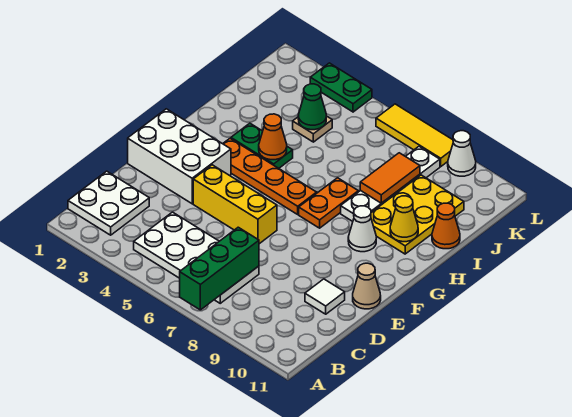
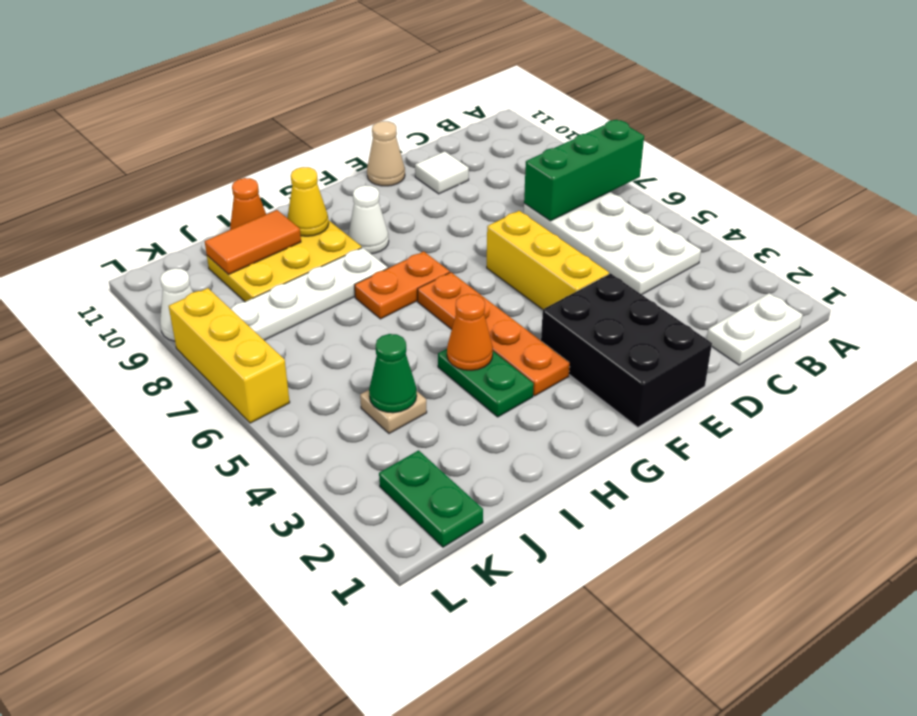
white 2x2 plate [68,171,149,235] -> white 1x2 plate [707,293,803,365]
white 2x3 brick [128,109,231,204] -> black 2x3 brick [541,273,712,427]
orange 1x2 tile [360,153,420,203] -> orange 1x2 tile moved to [205,210,301,275]
green 1x2 plate [310,63,372,112] -> green 1x2 plate moved to [379,450,483,547]
yellow 1x3 tile [376,104,453,166] -> yellow 1x3 brick [169,288,290,423]

